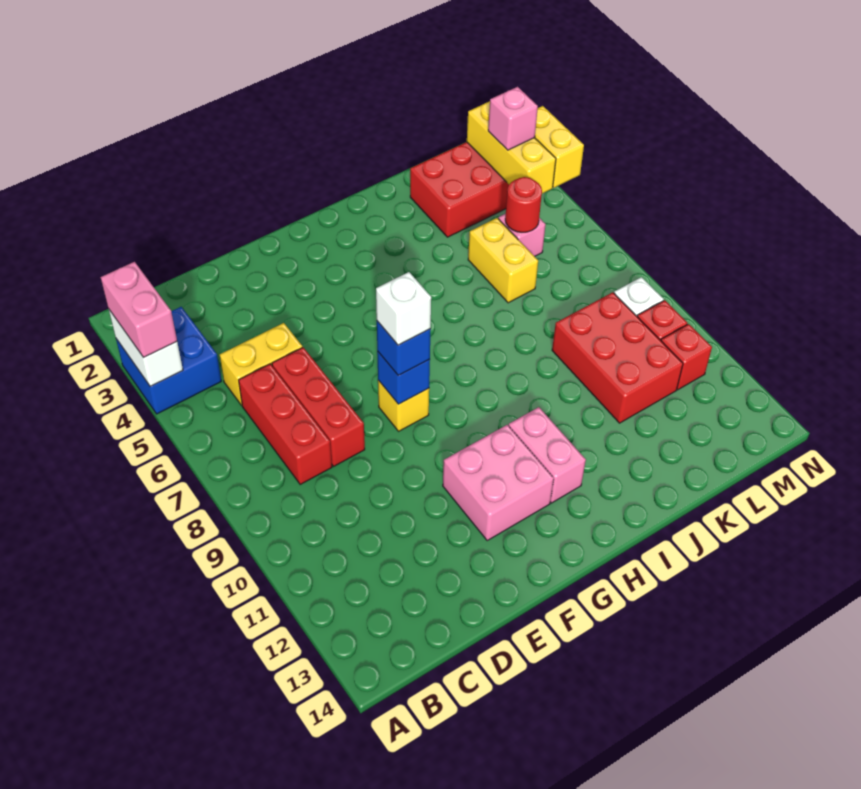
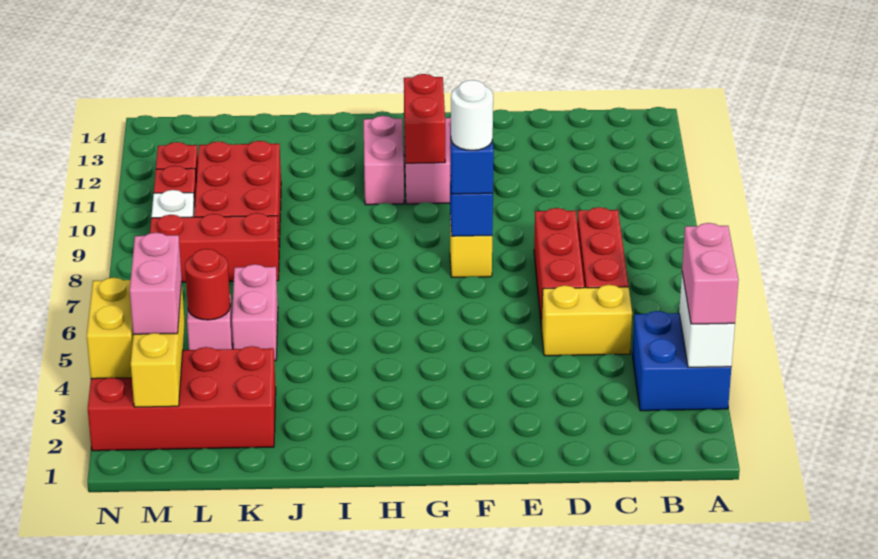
white 1x1 brick [376,272,431,345] -> white 1x1 round brick [451,80,493,150]
none -> red 1x2 brick [404,74,445,163]
yellow 1x2 brick [468,218,538,303] -> pink 1x2 brick [232,264,278,361]
none -> red 1x3 brick [150,213,279,282]
pink 1x1 brick [488,87,538,150] -> pink 1x2 brick [130,233,182,334]

